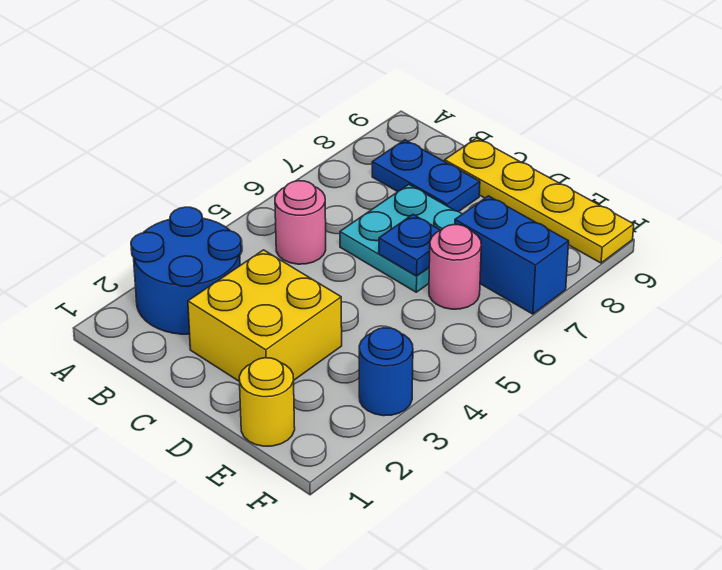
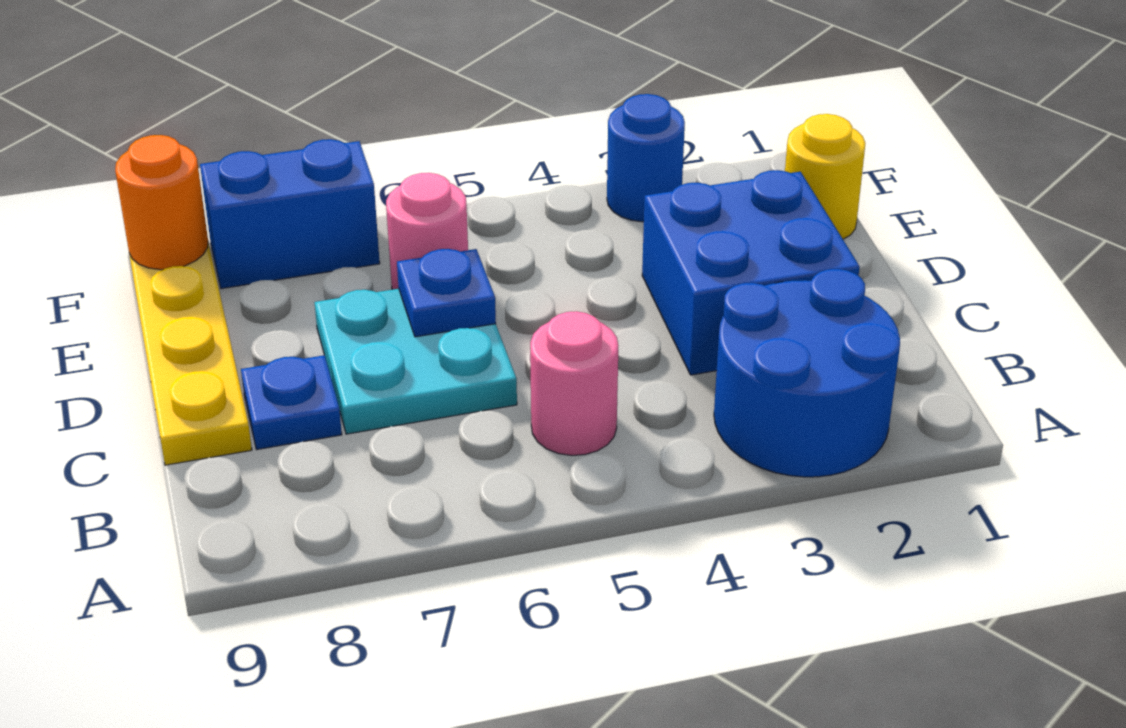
blue 1x2 plate [372,140,480,212] -> blue 1x1 plate [241,355,342,449]
yellow 2x2 brick [188,250,342,382] -> blue 2x2 brick [642,170,860,375]
blue 1x2 brick [455,196,569,314] -> blue 1x2 brick turned to [200,139,380,289]
none -> orange 1x1 round brick [115,135,208,270]

